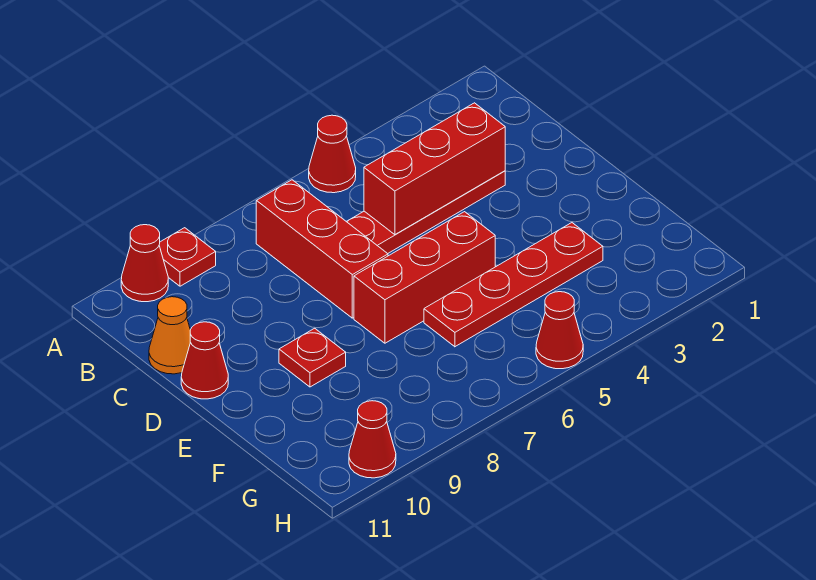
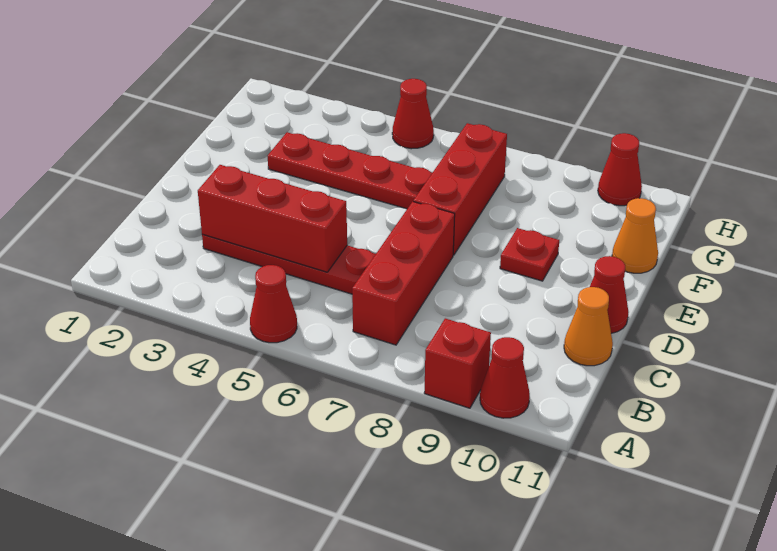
red 1x1 plate [159,228,216,286] -> red 1x1 brick [424,318,491,408]
red 1x3 brick [354,212,495,343] -> red 1x3 brick turned to [413,123,507,255]
none -> orange 1x1 cone [612,198,658,273]

